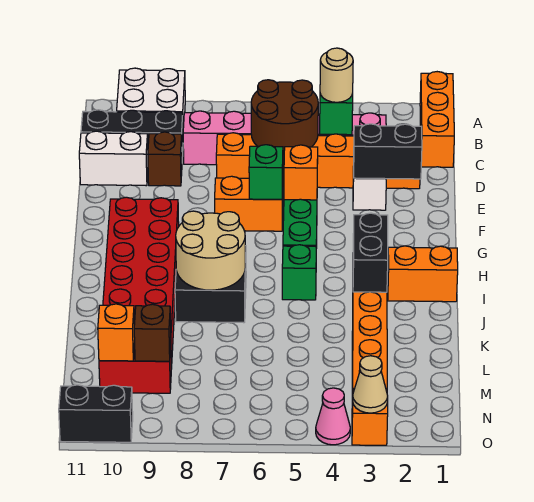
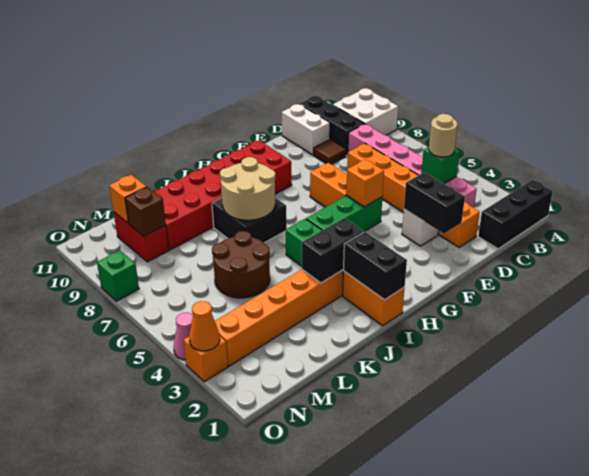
orange 1x3 brick [420,72,454,167] -> black 1x3 brick [478,180,553,249]
brown 2x2 round brick [251,80,318,155] -> brown 2x2 round brick moved to [212,231,270,298]
brown 1x1 brick [148,132,182,186] -> brown 1x1 tile [314,139,346,164]
green 1x1 brick [249,145,283,200] -> green 1x1 brick moved to [97,250,139,301]
tan 1x1 cone [352,356,388,413] -> orange 1x1 cone [189,301,220,351]
black 1x2 brick [59,385,133,442] -> black 1x2 brick moved to [343,232,407,300]

